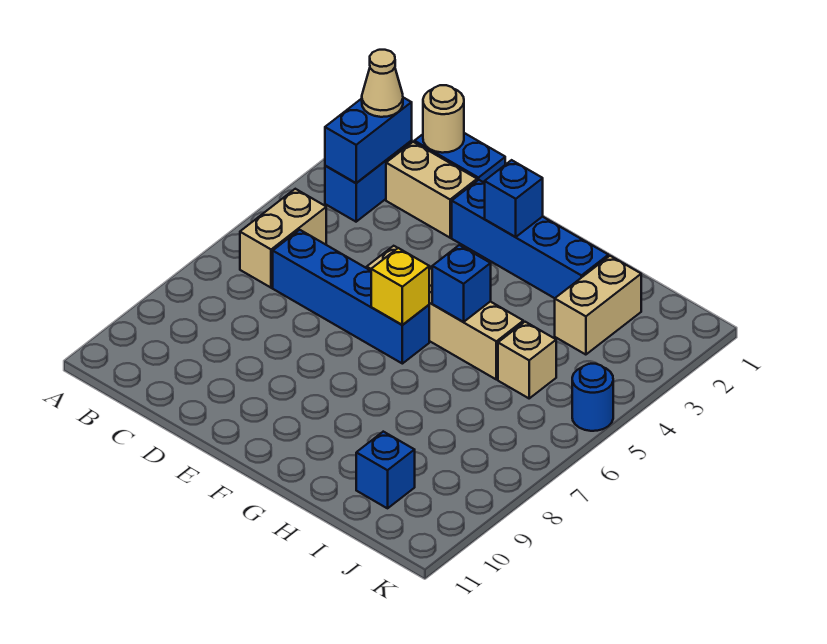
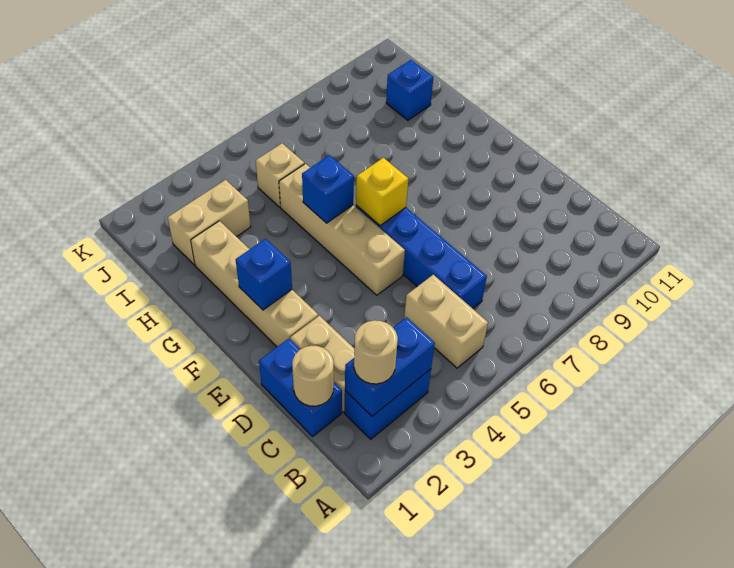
tan 1x1 cone [362,50,403,117] -> tan 1x1 round brick [354,320,398,384]
tan 1x2 brick [240,189,326,288] -> tan 1x2 brick turned to [404,275,488,368]
blue 1x4 brick [452,180,608,298] -> tan 1x4 brick [191,221,318,347]
blue 1x1 round brick [572,364,613,431] -> none

